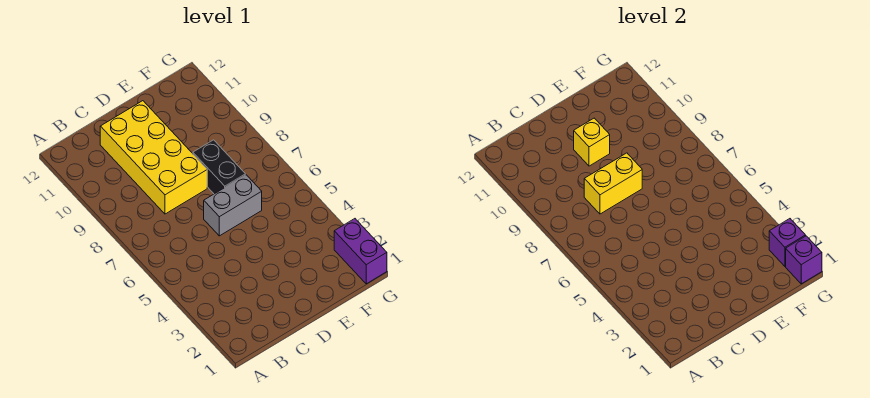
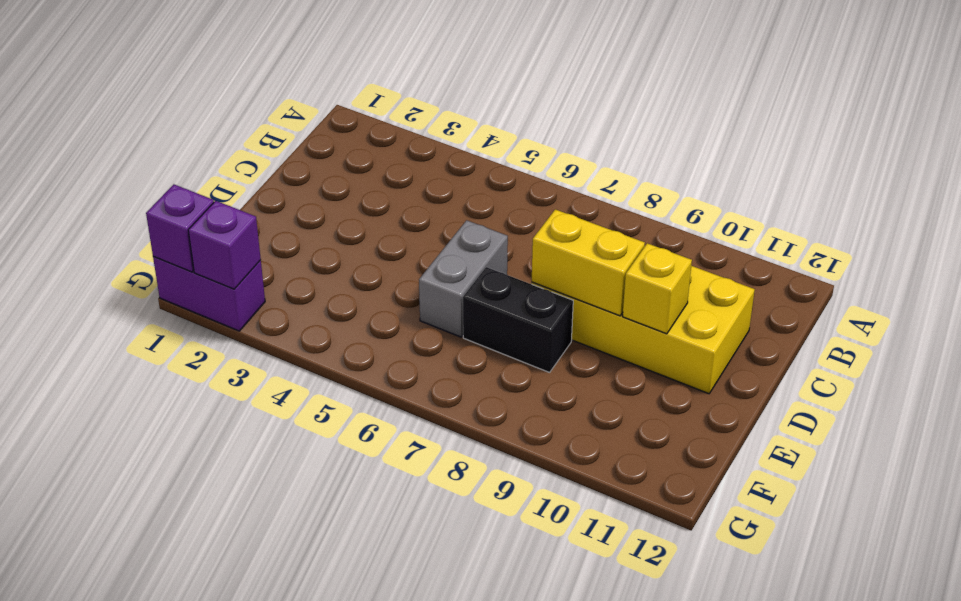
yellow 1x2 brick [584,153,642,214] -> yellow 1x2 brick turned to [532,209,645,316]

